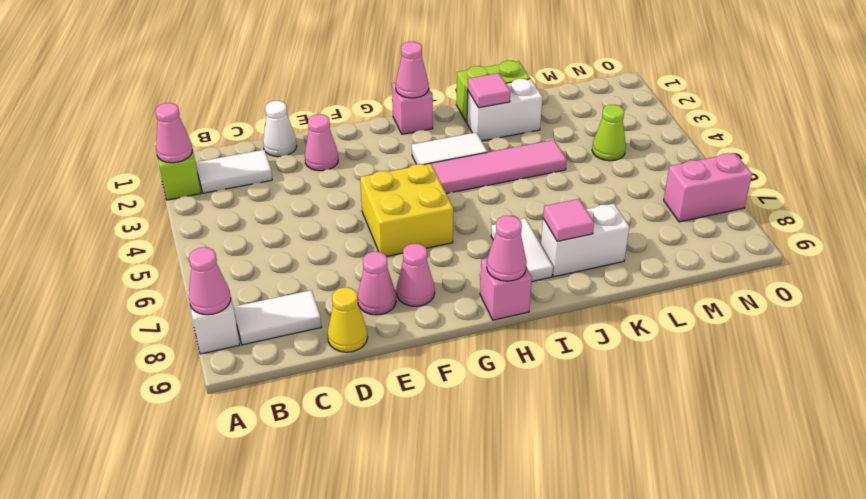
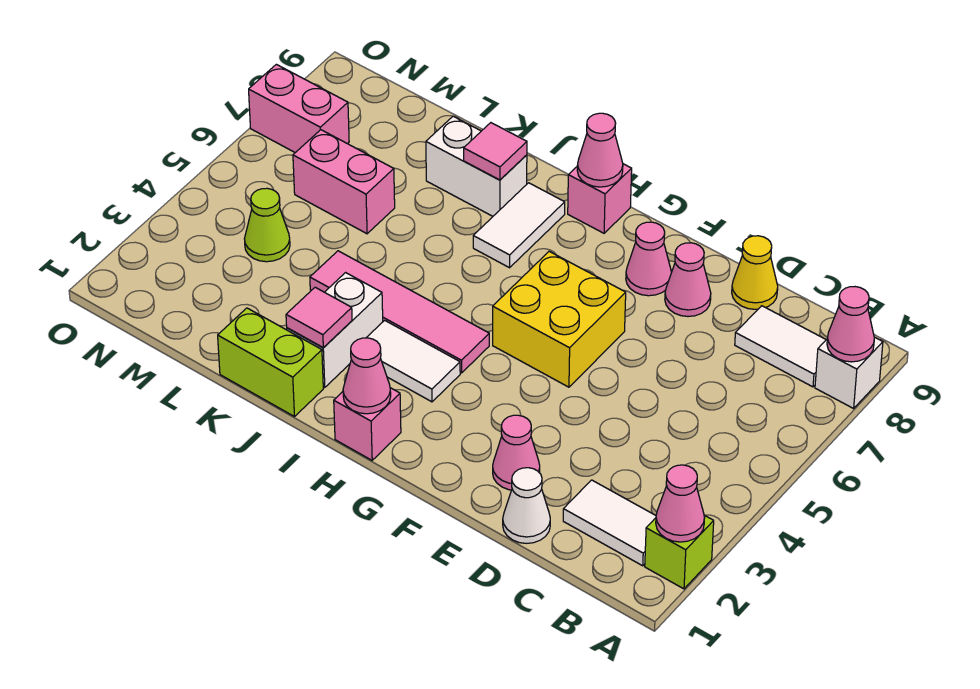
white 1x2 brick [467,79,542,141] -> white 1x2 brick turned to [287,273,383,387]
none -> pink 1x2 brick [293,130,395,234]

